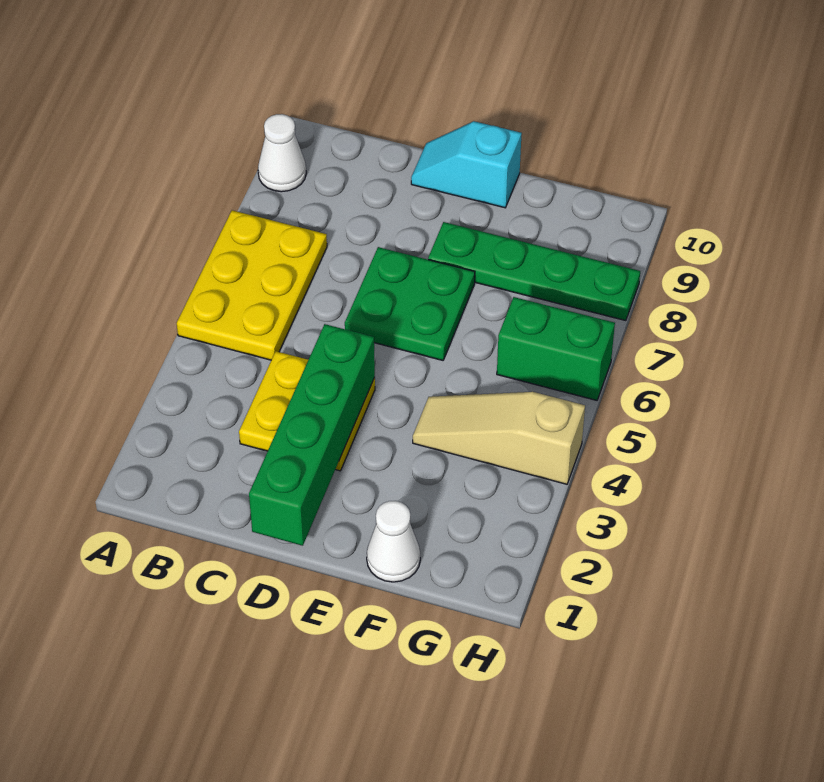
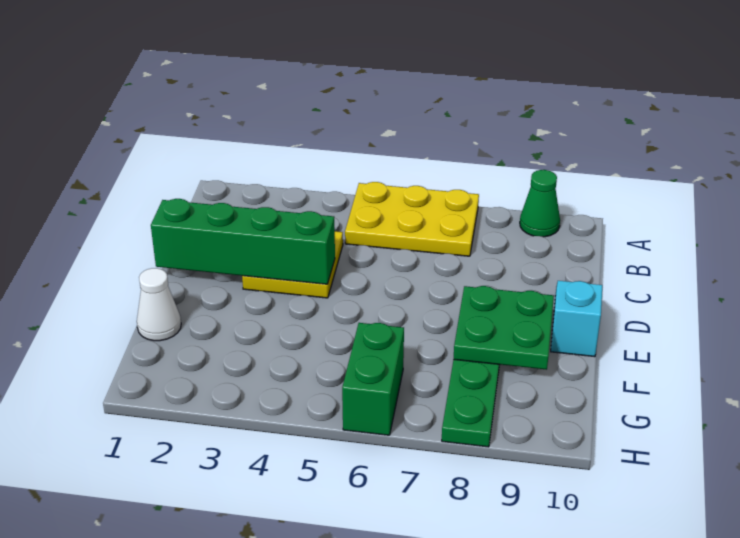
white 1x1 cone [258,114,306,192] -> green 1x1 cone [520,170,560,237]
green 2x2 plate [345,247,475,360] -> green 2x2 plate moved to [454,286,554,370]
tan 1x3 slope [413,392,585,484] -> none

